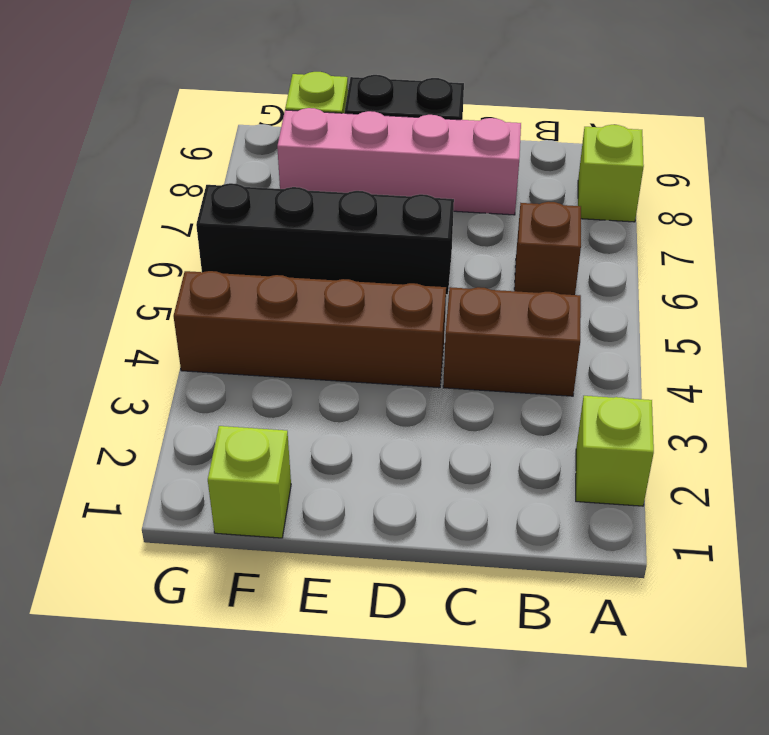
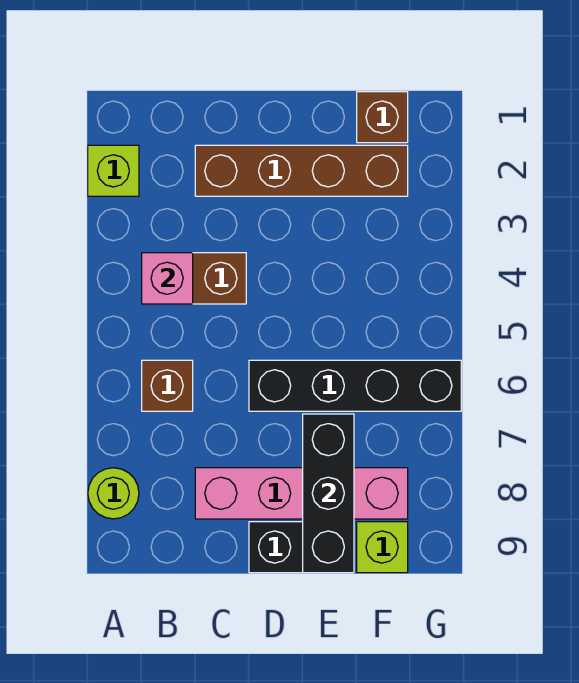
lime 1x1 brick [578,125,644,222] -> lime 1x1 round brick [88,468,139,519]
none -> pink 1x1 brick [142,253,193,304]
brown 1x4 brick [174,271,446,388] -> brown 1x4 brick moved to [195,145,408,196]
none -> black 1x3 brick [303,414,354,573]
lime 1x1 brick [208,426,291,538] -> brown 1x1 brick [357,92,408,143]

